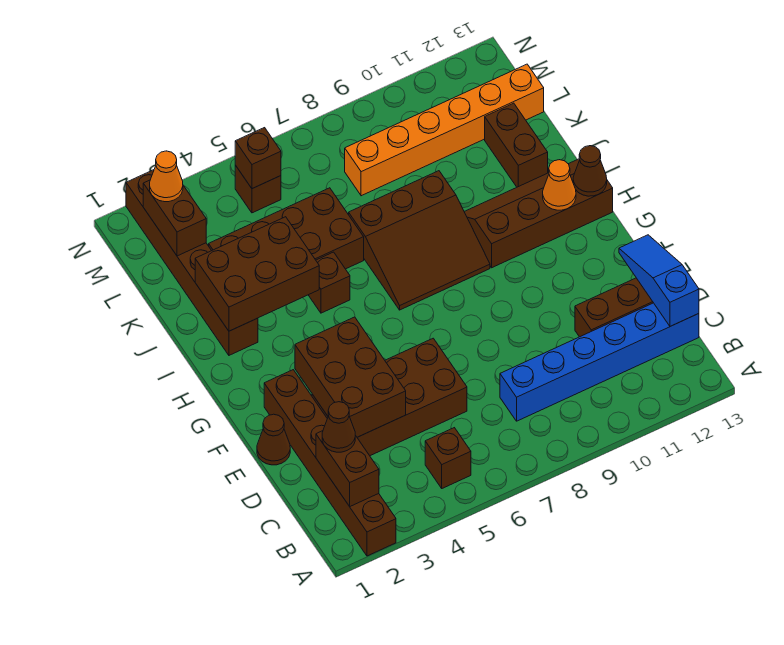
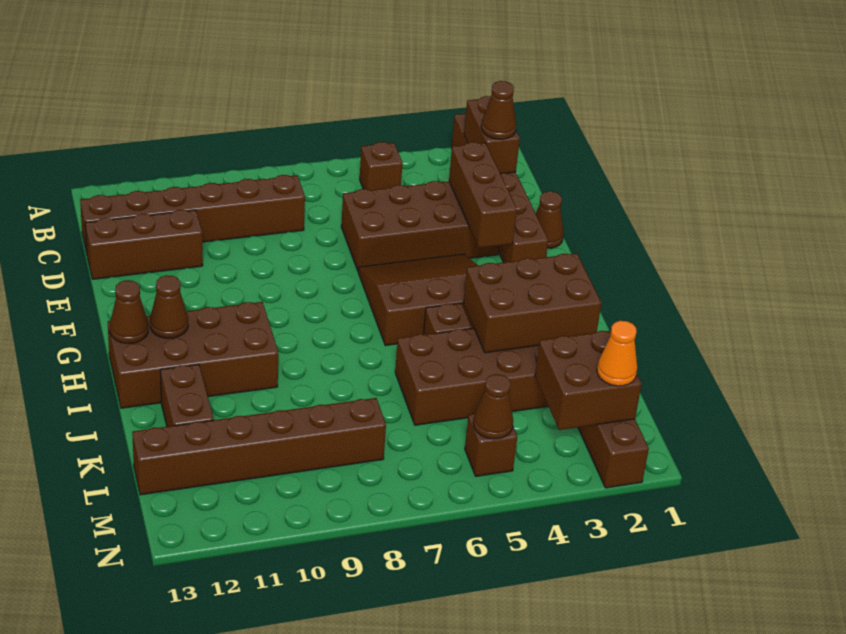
blue 1x6 brick [500,303,699,421] -> brown 1x6 brick [80,175,305,253]
blue 1x3 slope [619,235,699,326] -> none
brown 2x3 brick [295,317,406,437] -> brown 1x3 brick [449,142,517,248]
brown 3x3 slope [349,171,490,310] -> brown 3x3 slope moved to [358,254,478,346]
brown 2x4 slope [464,159,613,268] -> brown 2x4 brick [108,302,278,408]
orange 1x1 cone [543,160,576,210] -> brown 1x1 cone [150,275,188,338]
brown 1x2 brick [143,180,206,256] -> brown 2x2 brick [535,331,642,430]
orange 1x6 brick [345,64,544,196] -> brown 1x6 brick [132,398,386,495]
brown 1x1 brick [235,128,281,189] -> brown 1x1 cone [473,374,513,439]

